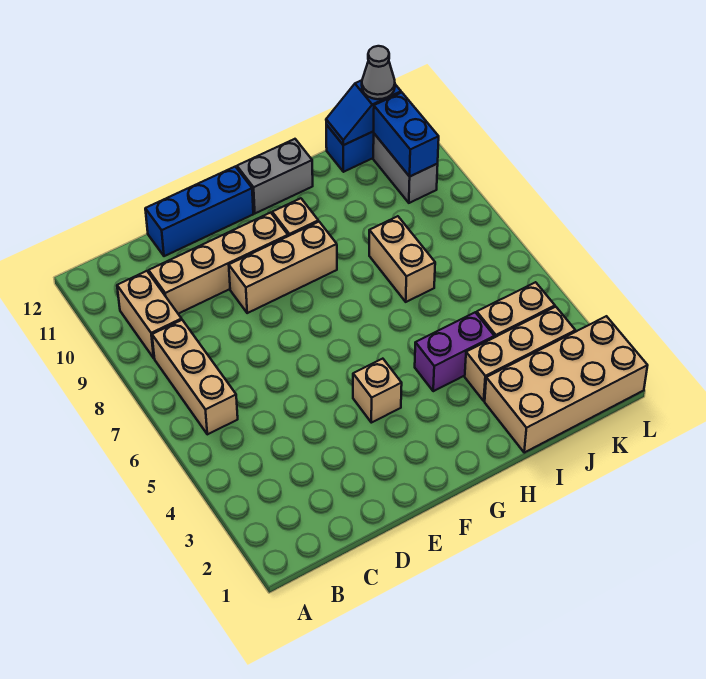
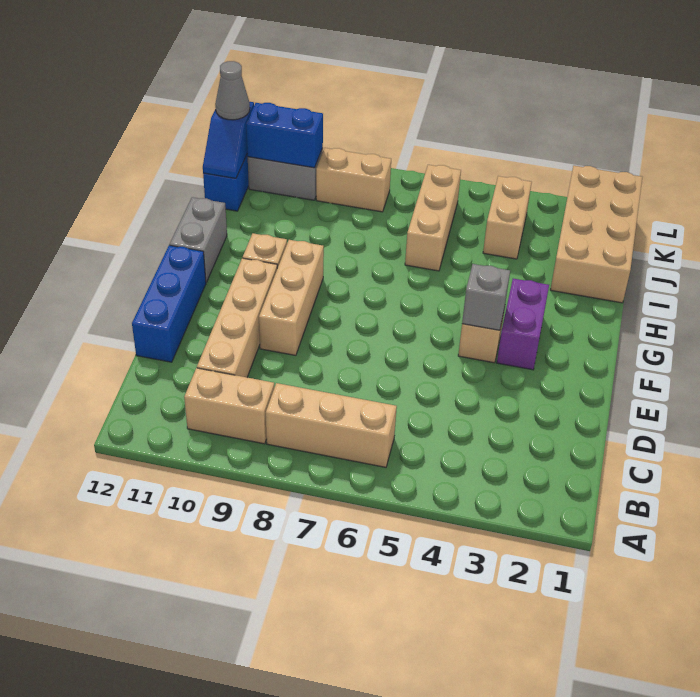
none -> grey 1x1 brick [462,264,510,330]
purple 1x2 brick [415,312,494,391] -> purple 1x2 brick moved to [497,279,549,370]
tan 1x3 brick [465,307,575,401] -> tan 1x3 brick moved to [405,165,461,271]
tan 1x2 brick [369,216,435,302] -> tan 1x2 brick moved to [316,148,391,212]

